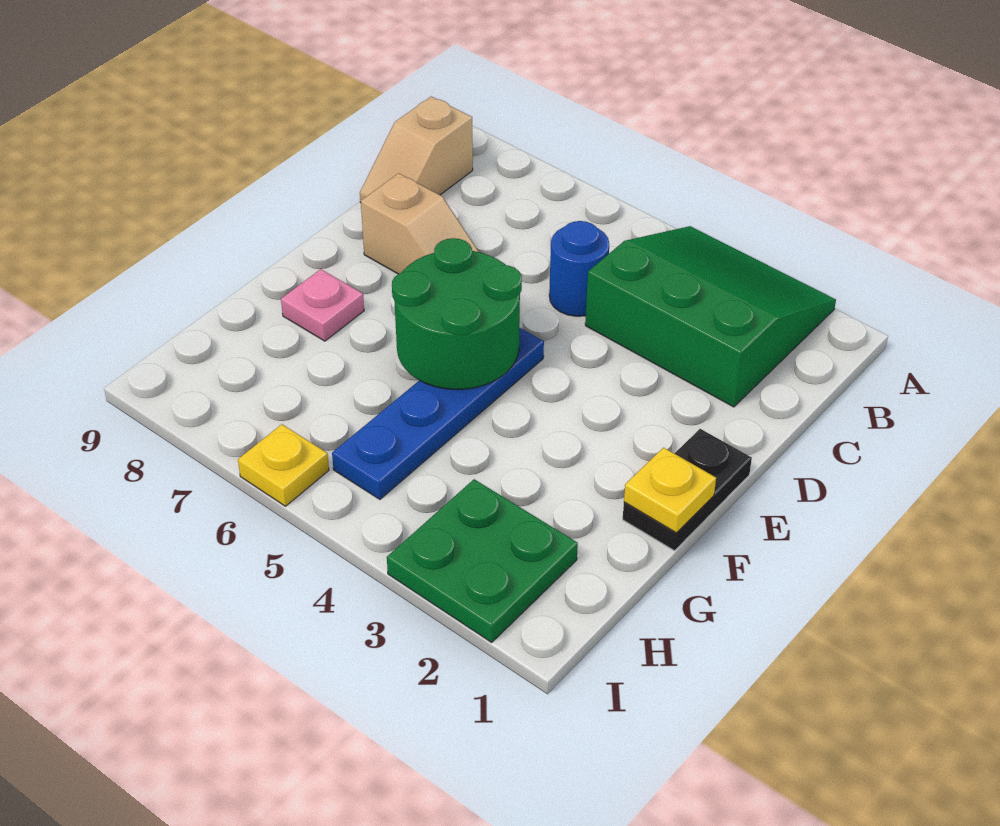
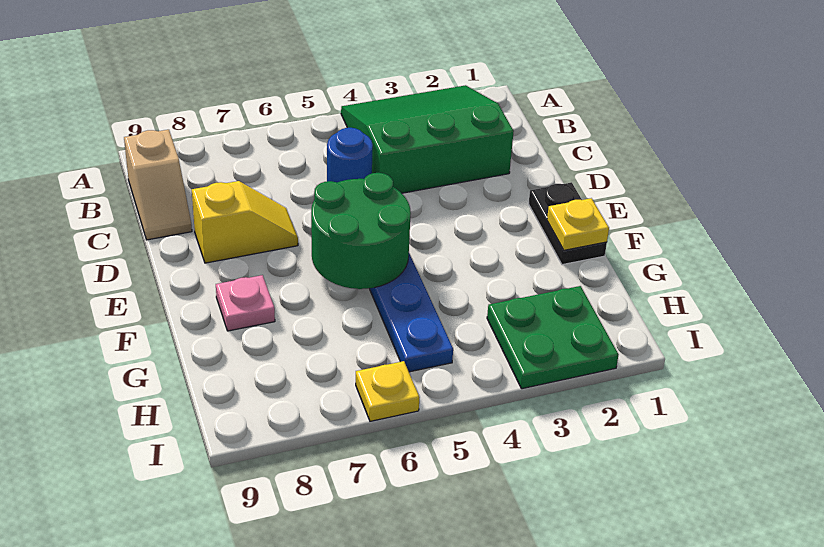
tan 1x2 slope [361,173,479,274] -> yellow 1x2 slope [192,181,298,263]

